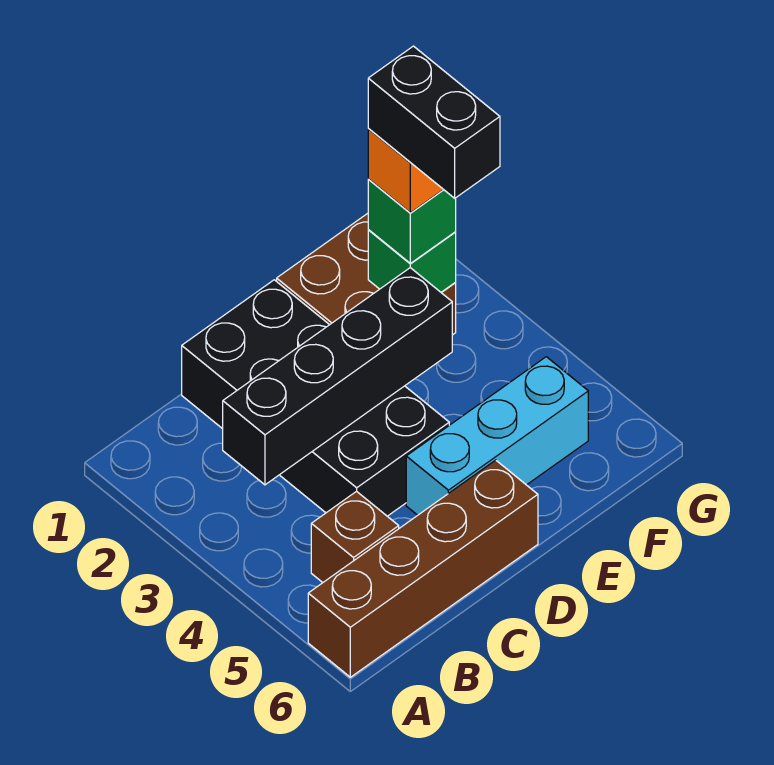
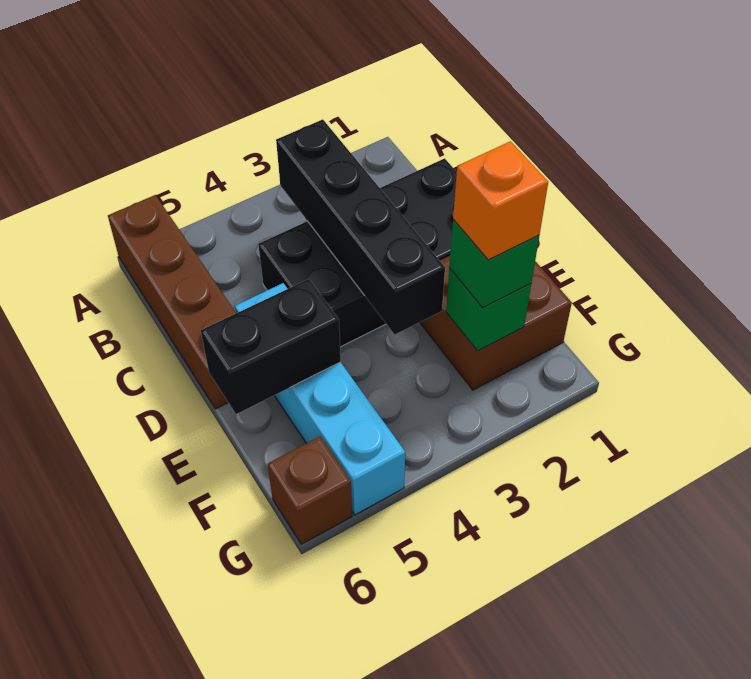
brown 1x1 brick [311,491,399,582] -> brown 1x1 brick moved to [268,436,352,544]
cyan 1x3 brick [406,357,588,515] -> cyan 1x4 brick [235,283,405,515]
black 1x2 brick [368,46,500,198] -> black 1x2 brick moved to [201,279,341,414]

